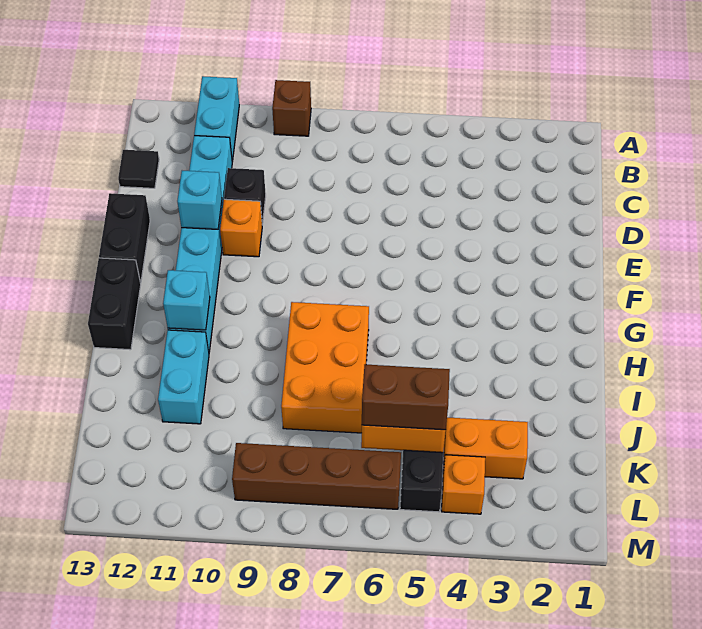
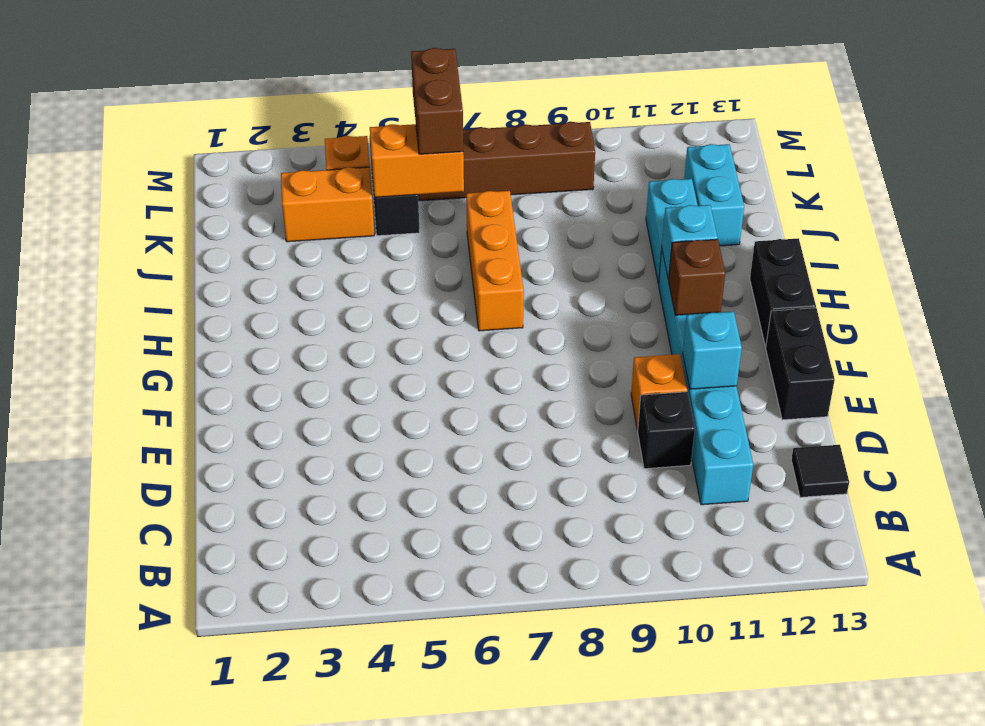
brown 1x1 brick [272,80,311,136] -> brown 1x1 brick moved to [669,239,725,315]
cyan 1x2 brick [194,76,239,162] -> cyan 1x2 brick moved to [684,144,744,246]
orange 2x3 brick [281,302,369,433] -> orange 1x3 brick [466,191,524,331]
brown 1x2 brick [362,365,450,430] -> brown 1x2 brick turned to [411,48,463,154]

